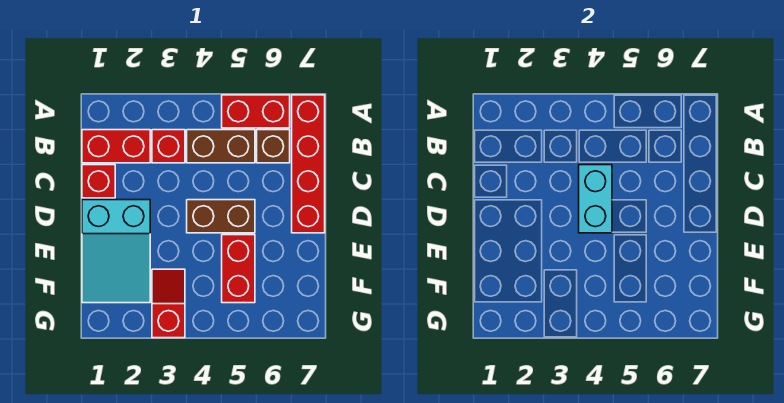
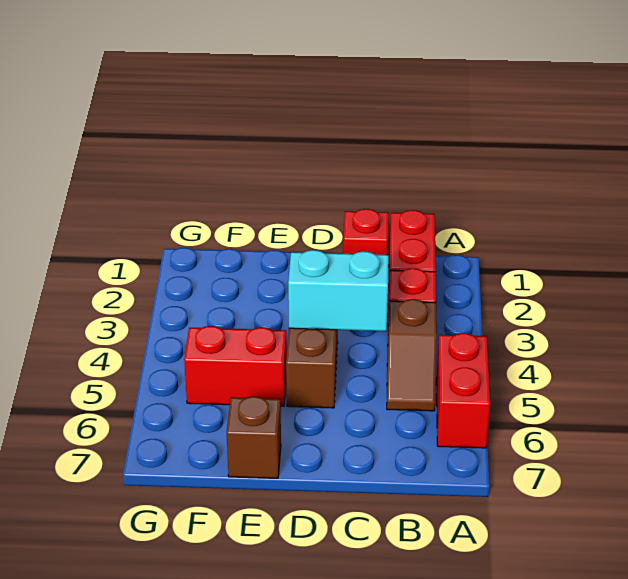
red 1x4 brick [292,95,325,233] -> none
brown 1x2 brick [187,130,255,163] -> brown 1x2 slope [387,299,437,411]
brown 1x1 brick [257,130,290,163] -> brown 1x1 brick moved to [227,396,281,478]
cyan 2x3 slope [82,200,150,303] -> none
red 1x2 slope [152,269,185,338] -> none

